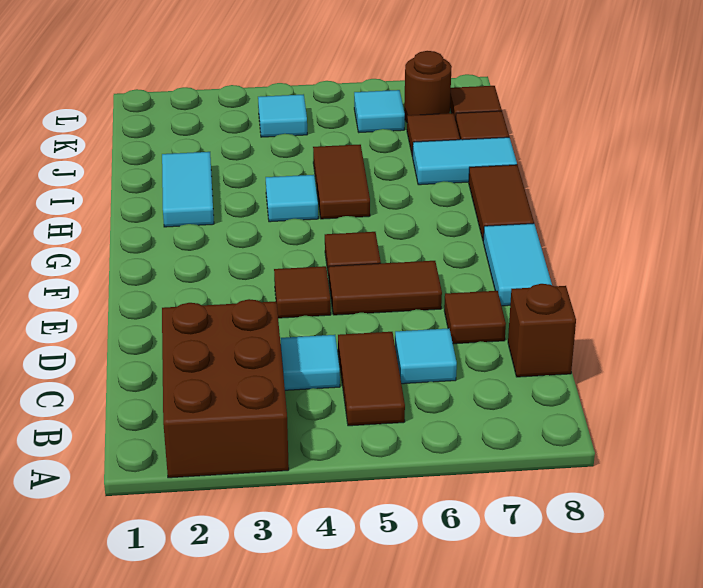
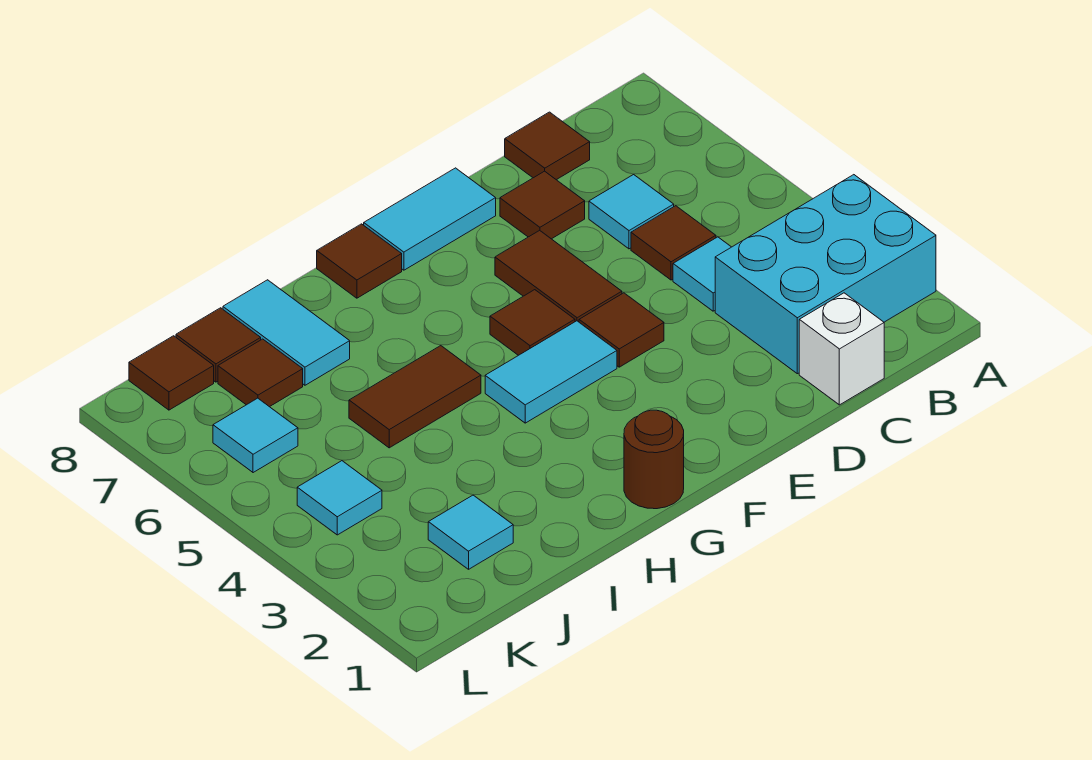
brown 2x3 brick [162,299,289,478] -> cyan 2x3 brick [715,175,936,374]
brown 1x2 tile [338,332,405,426] -> brown 1x1 tile [631,206,716,280]
none -> white 1x1 brick [799,293,884,405]
brown 1x1 brick [508,284,576,377] -> brown 1x1 tile [505,112,590,180]
brown 1x2 tile [469,165,534,240] -> brown 1x1 tile [317,224,402,298]
cyan 1x2 tile [162,152,214,227] -> cyan 1x2 tile moved to [485,321,617,423]
cyan 1x1 tile [266,175,318,222] -> cyan 1x1 tile moved to [428,495,513,569]
brown 1x1 round brick [404,51,452,122] -> brown 1x1 round brick moved to [624,410,684,509]

